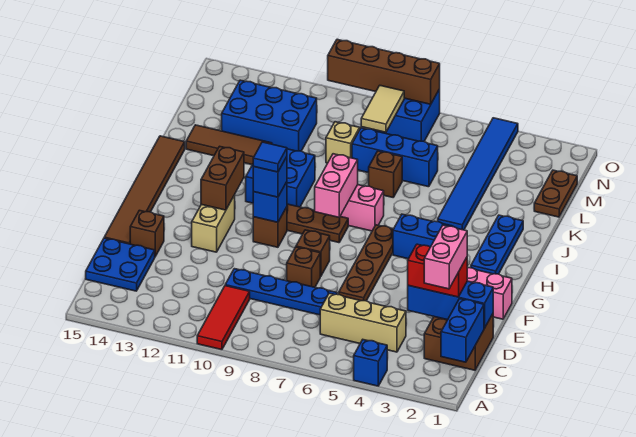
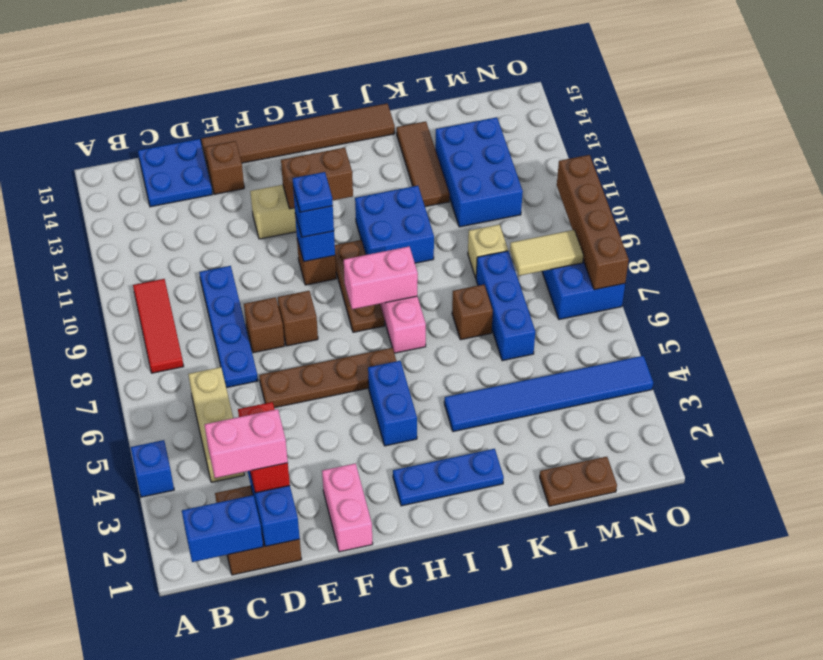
red 1x3 tile [197,286,250,350] -> red 1x3 tile turned to [133,279,184,373]
blue 1x1 tile [253,142,287,172] -> blue 1x1 plate [292,172,333,212]

